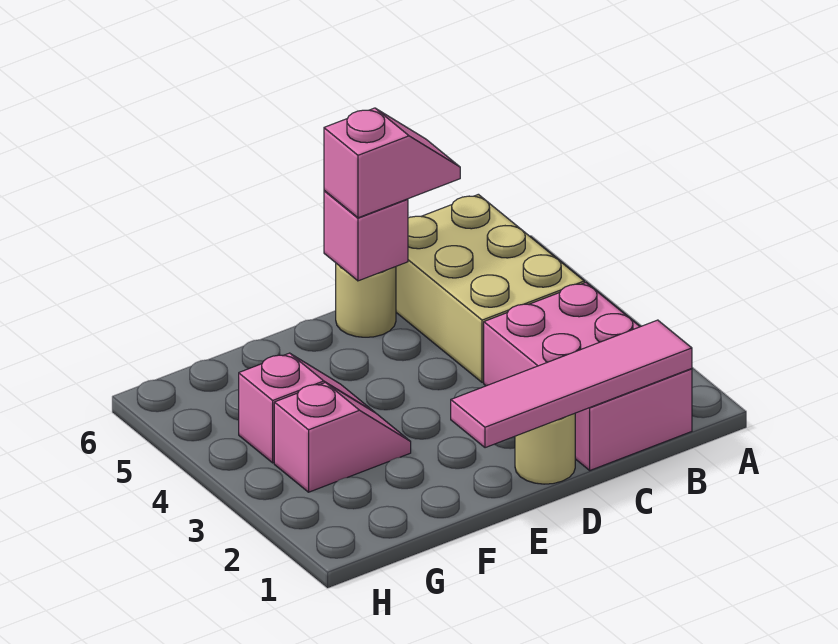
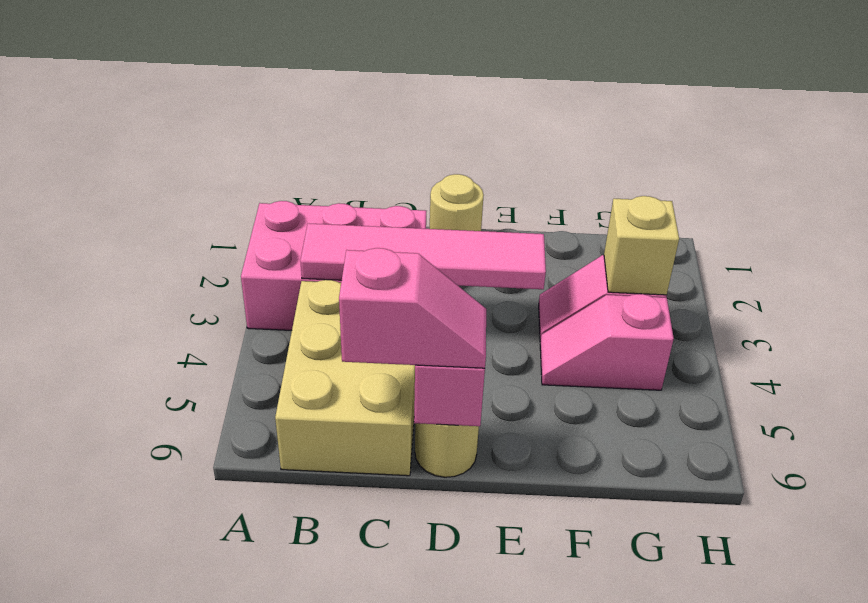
pink 2x3 brick [484,283,692,470] -> pink 2x3 brick turned to [241,201,426,330]
pink 1x4 tile [451,320,692,448] -> pink 1x4 tile moved to [300,223,546,289]
pink 1x2 slope [324,108,460,218] -> pink 1x2 slope turned to [339,248,486,368]
none -> tan 1x1 brick [604,196,679,295]

